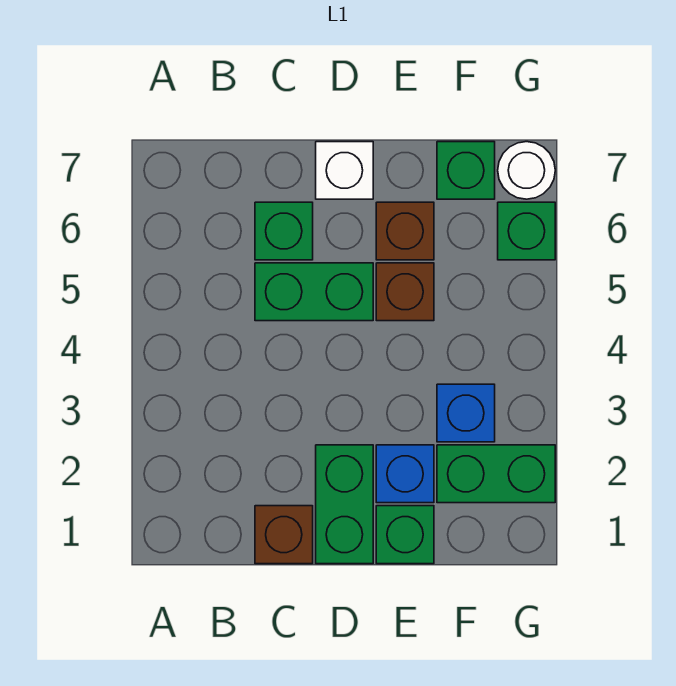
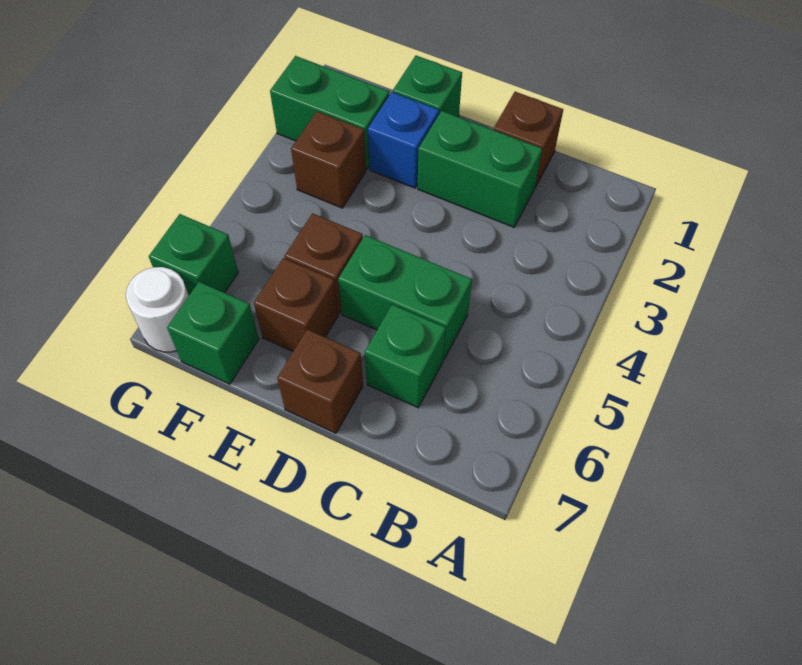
green 1x2 brick [316,445,373,564] -> green 1x2 brick turned to [418,111,542,227]
white 1x1 brick [316,142,373,199] -> brown 1x1 brick [277,329,363,433]
blue 1x1 brick [437,384,495,442] -> brown 1x1 brick [291,111,366,208]

